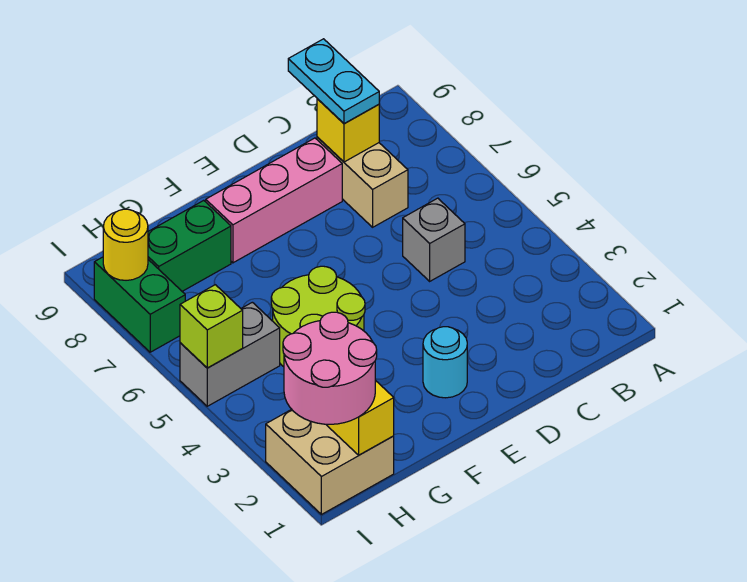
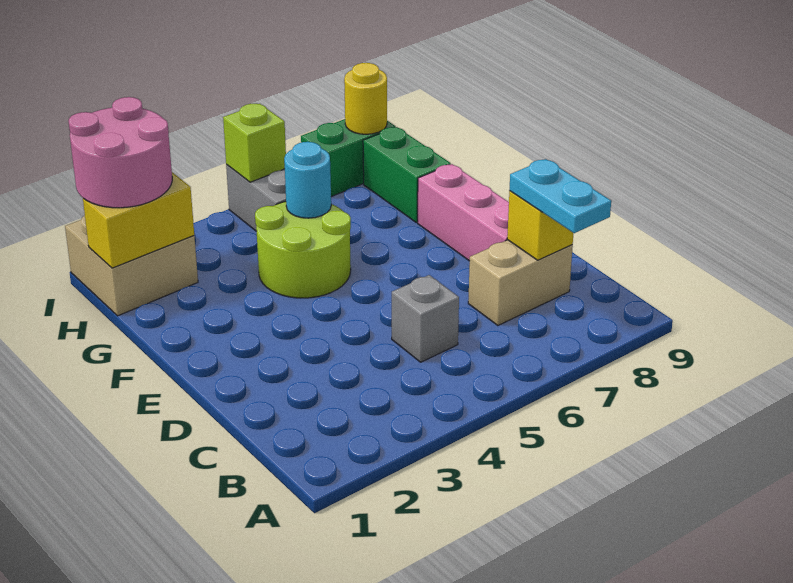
cyan 1x2 plate [288,39,379,123] -> cyan 1x2 plate turned to [510,159,611,233]
cyan 1x1 round brick [423,327,467,398] -> cyan 1x1 round brick moved to [284,142,331,218]

